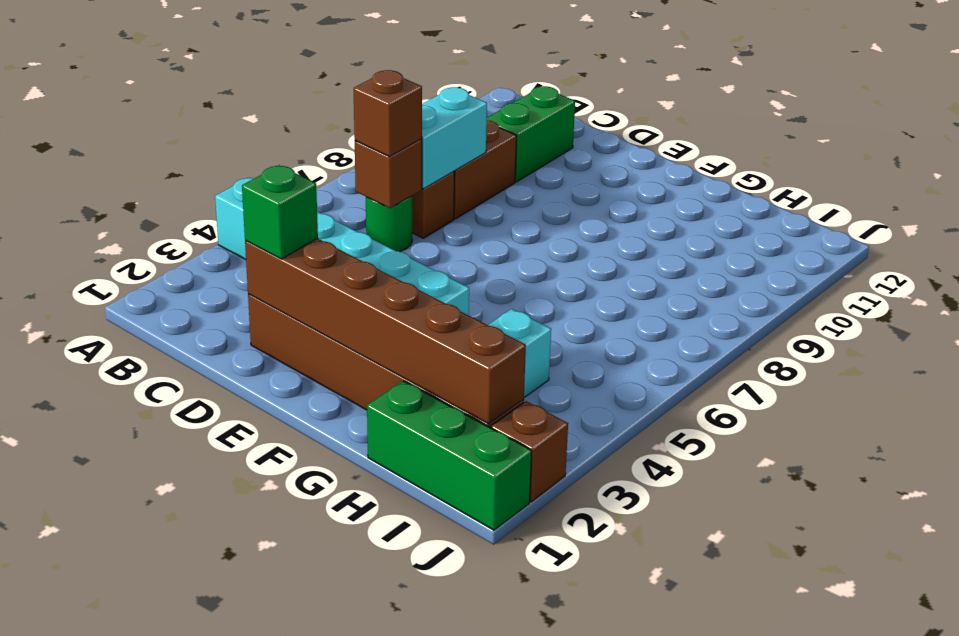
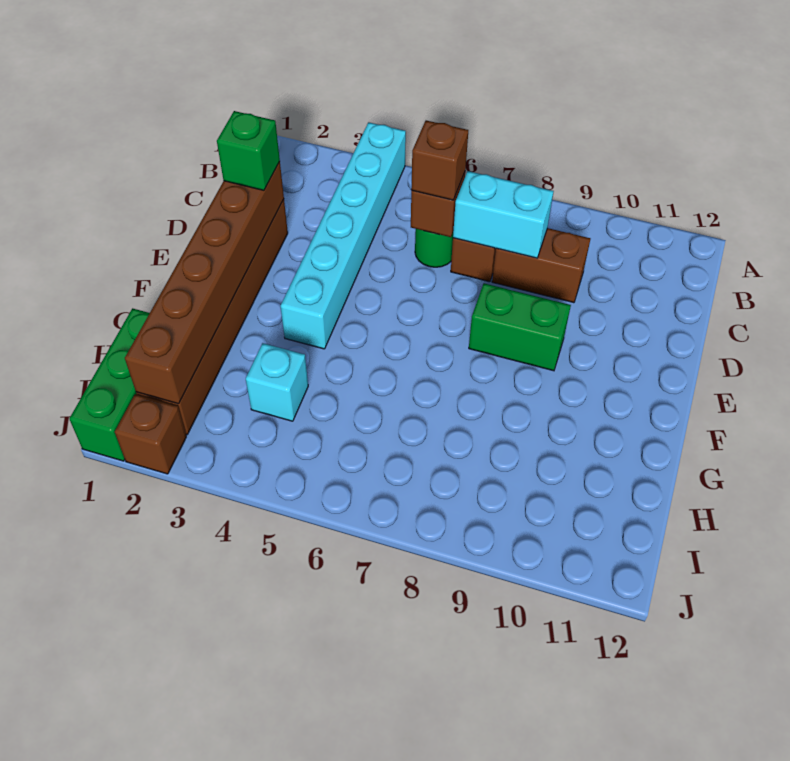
green 1x2 brick [487,86,575,182] -> green 1x2 brick moved to [469,283,571,371]

